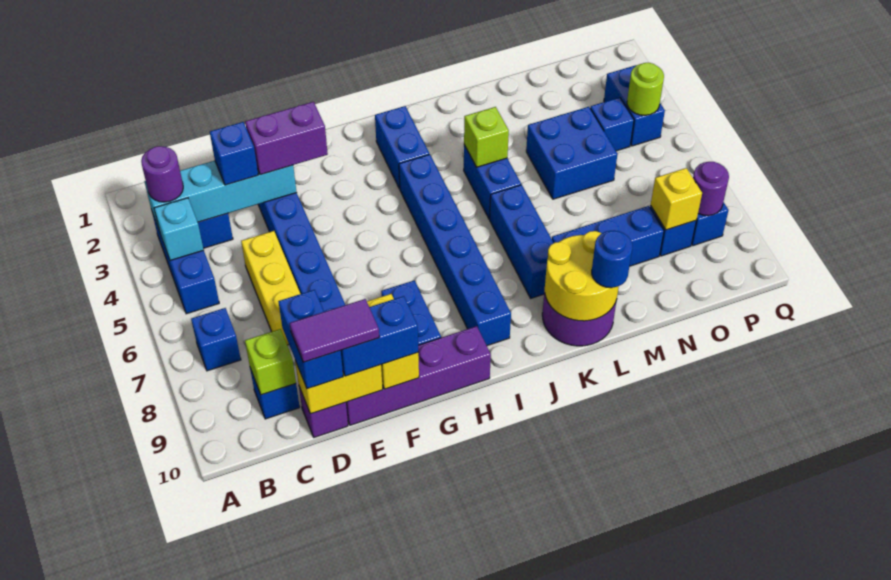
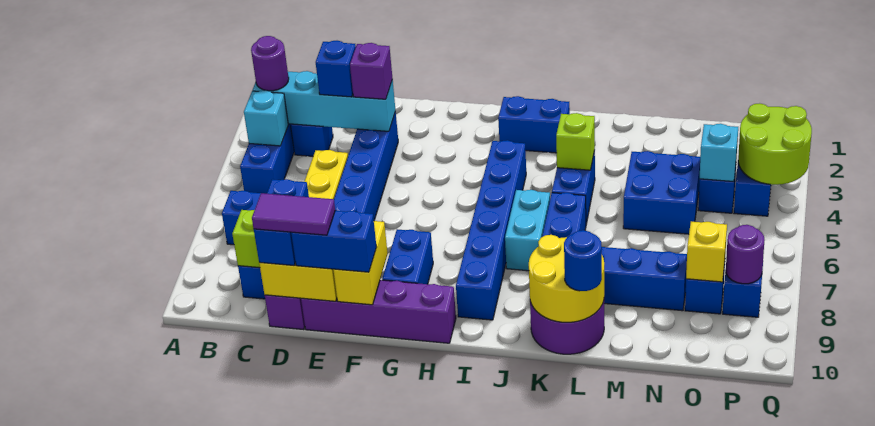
purple 1x2 brick [245,102,328,175] -> purple 1x1 brick [350,43,392,99]
blue 1x2 brick [375,106,429,189] -> blue 1x2 brick turned to [498,96,570,153]
none -> cyan 1x2 brick [505,190,550,271]
none -> cyan 1x1 brick [700,124,738,182]
lime 1x1 round brick [627,63,664,115] -> lime 2x2 round brick [738,103,812,185]

